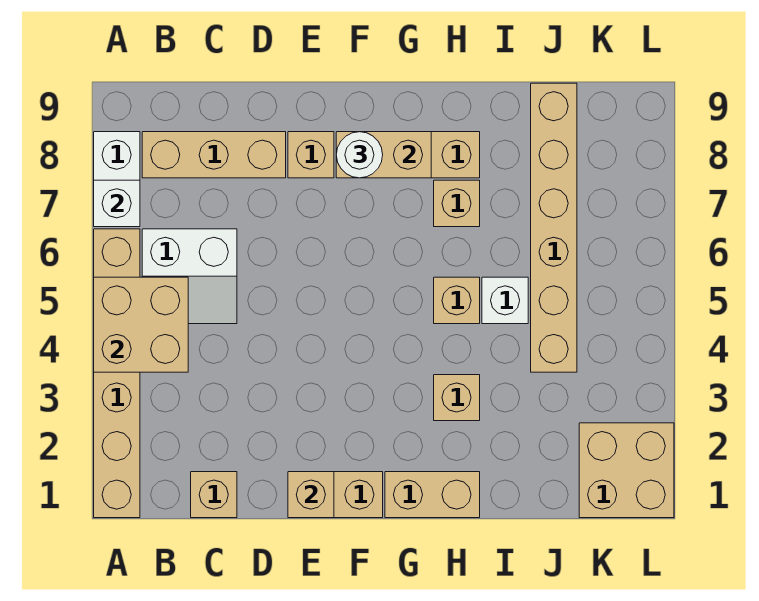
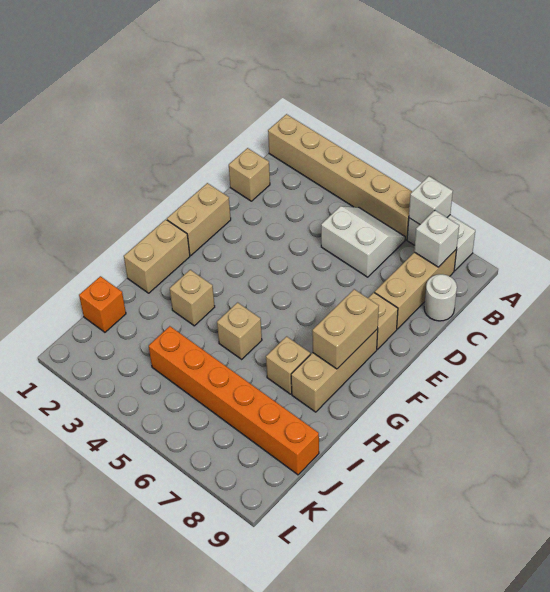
tan 2x2 brick [94,277,188,372] -> none
white 2x2 slope [142,229,237,324] -> white 2x2 slope turned to [321,206,405,277]
tan 1x1 brick [288,472,334,518] -> none
white 1x1 round brick [336,132,383,178] -> white 1x1 round brick moved to [424,274,457,321]
white 1x1 brick [482,277,528,324] -> white 1x1 brick moved to [414,210,459,267]
none -> orange 1x1 brick [79,276,126,332]
tan 1x6 brick [531,83,577,372] -> orange 1x6 brick [149,326,319,475]
tan 2x2 brick [579,423,674,518] -> none

